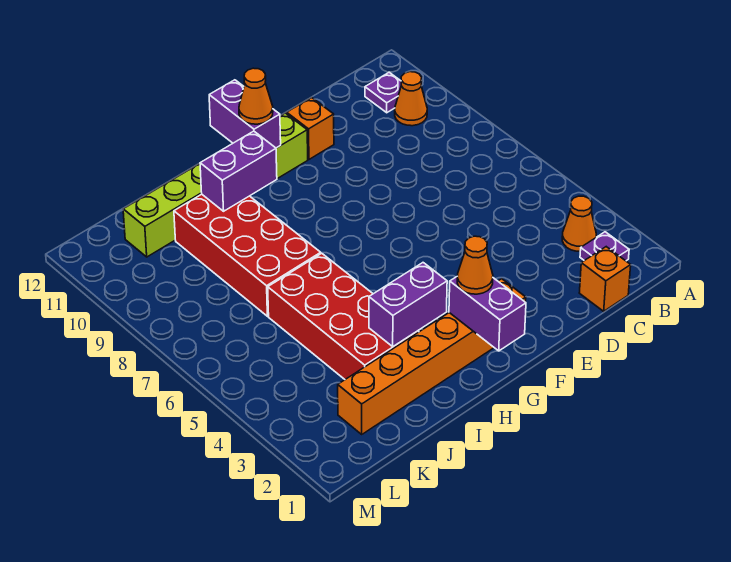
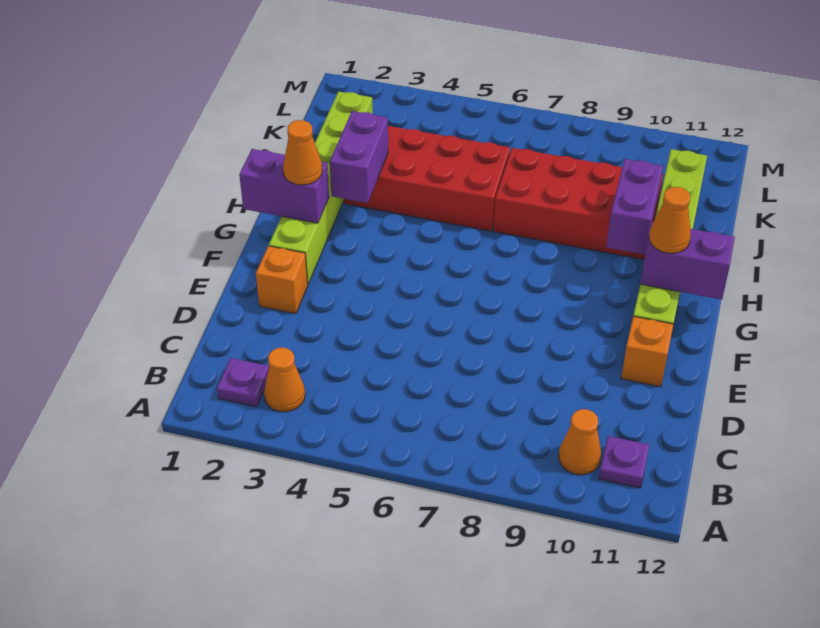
orange 1x1 brick [579,247,631,311] -> orange 1x1 brick moved to [256,246,308,314]
orange 1x6 brick [338,279,526,434] -> lime 1x6 brick [269,91,373,284]

